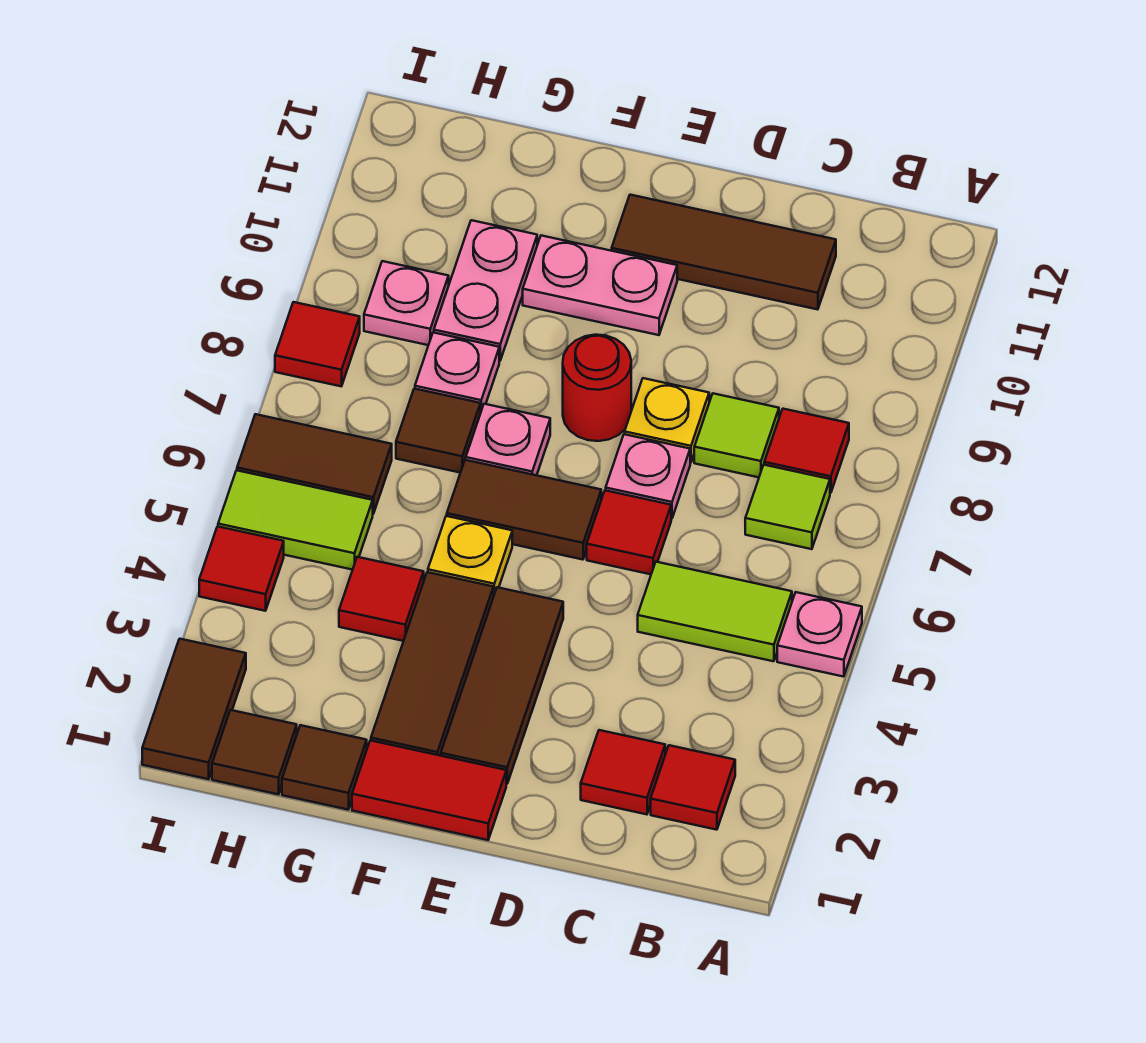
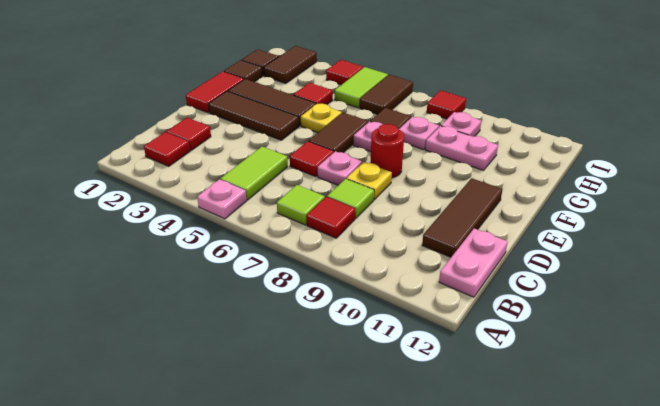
pink 1x2 plate [523,236,677,335] -> pink 1x2 plate moved to [439,228,508,297]
brown 1x2 tile [142,639,246,779] -> brown 1x2 tile turned to [264,46,317,84]

